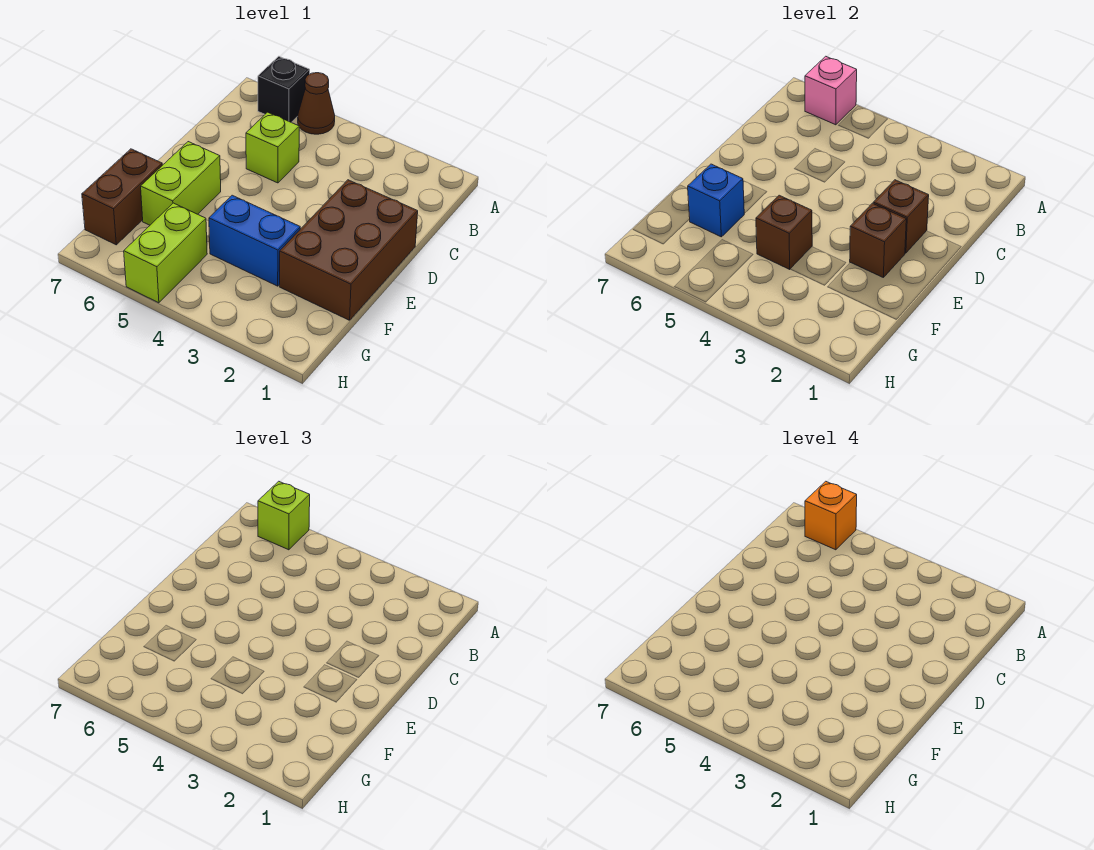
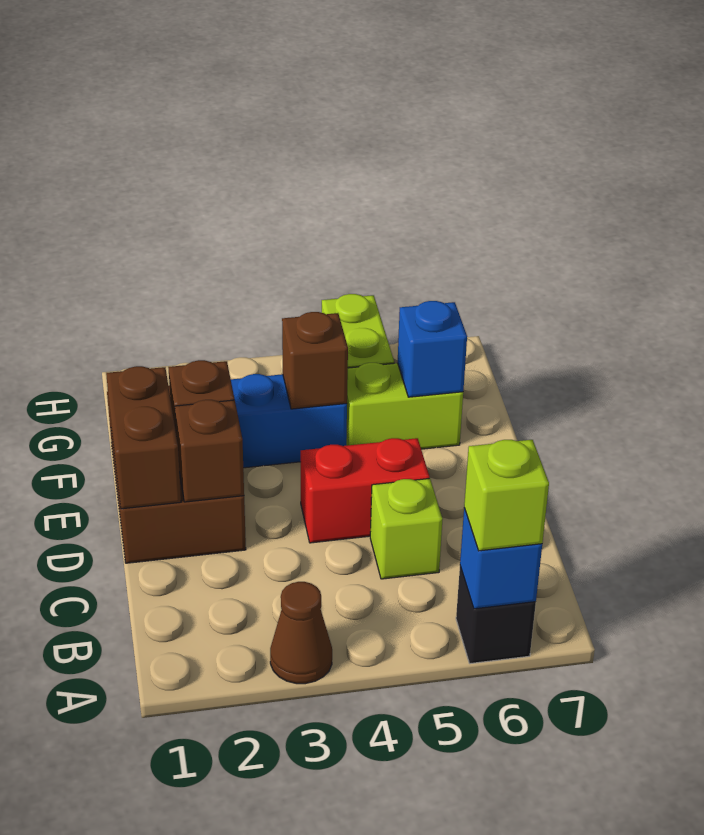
brown 1x1 cone [298,73,335,134] -> brown 1x1 cone moved to [270,582,332,684]
pink 1x1 brick [805,56,857,125] -> blue 1x1 brick [460,508,542,609]
orange 1x1 brick [805,481,857,550] -> none
none -> red 1x2 brick [301,438,430,543]
lime 1x2 brick [141,142,221,225] -> lime 1x2 brick turned to [346,363,463,449]
brown 1x2 brick [82,149,162,245] -> brown 1x2 brick moved to [106,366,181,509]

